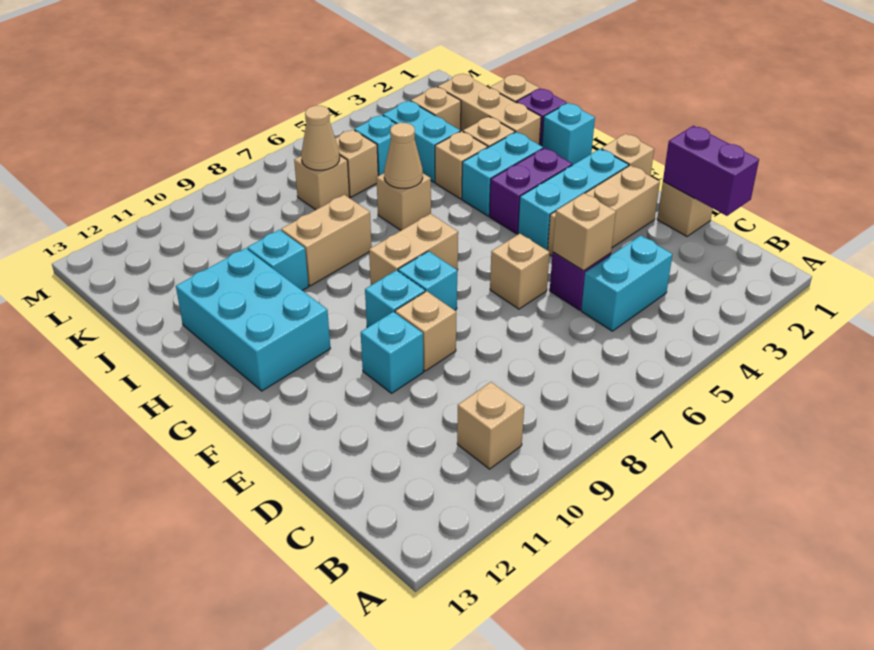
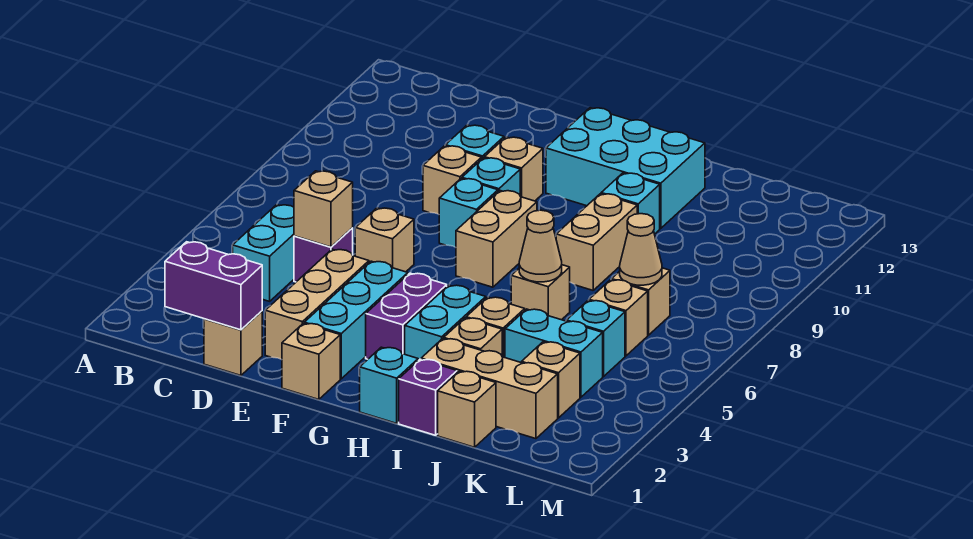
tan 1x1 brick [457,382,524,469] -> tan 1x1 brick moved to [485,137,543,201]

